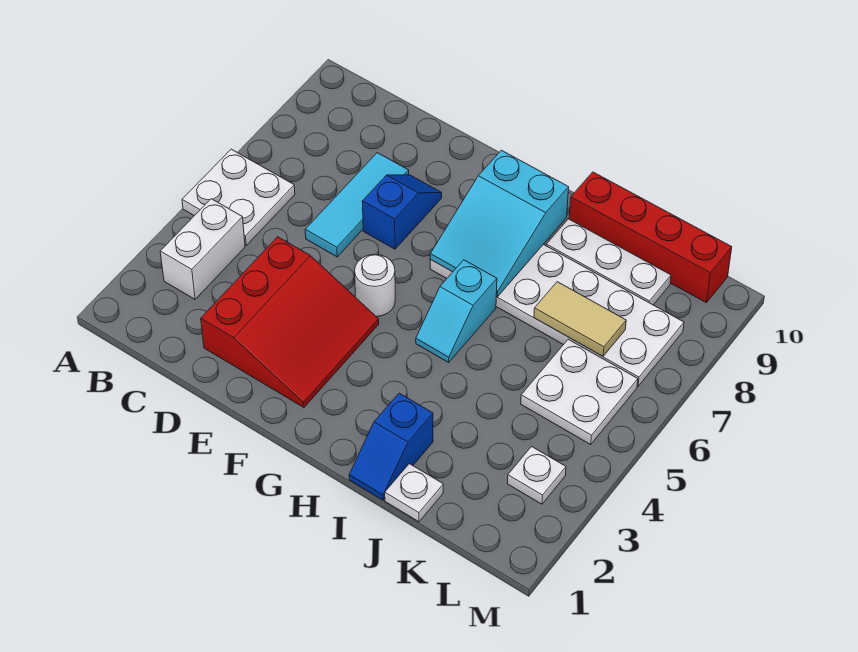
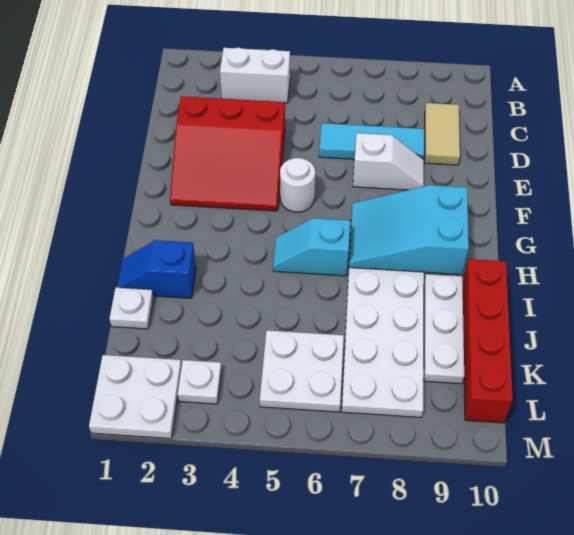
white 2x2 plate [182,149,295,245] -> white 2x2 plate moved to [89,355,182,439]
blue 1x2 slope [362,175,442,249] -> white 1x2 slope [353,133,424,190]
tan 1x2 tile [534,282,626,356] -> tan 1x2 tile moved to [425,103,460,165]

